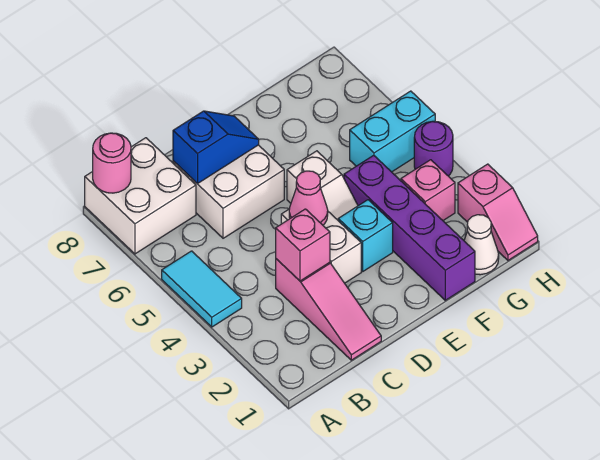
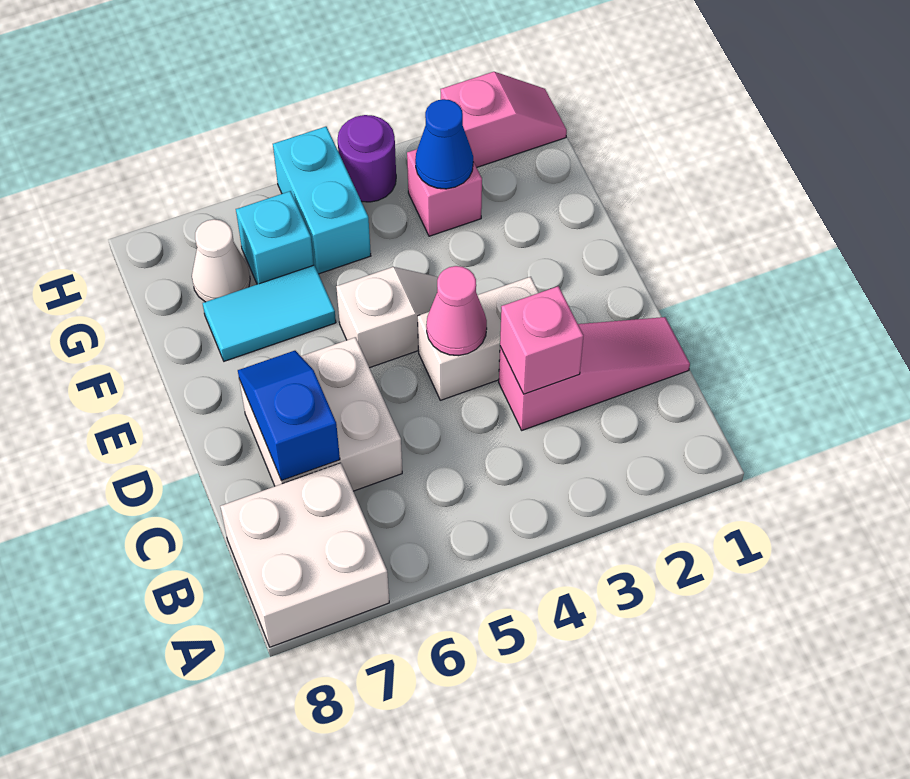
cyan 1x2 tile [162,251,242,327] -> cyan 1x2 tile moved to [203,265,336,361]
pink 1x1 round brick [93,133,131,193] -> none
cyan 1x1 brick [338,200,393,271] -> cyan 1x1 brick moved to [236,191,314,284]
purple 1x4 brick [344,155,475,300] -> none
white 1x1 cone [464,215,499,275] -> white 1x1 cone moved to [192,219,250,302]
none -> blue 1x1 cone [415,99,473,189]

